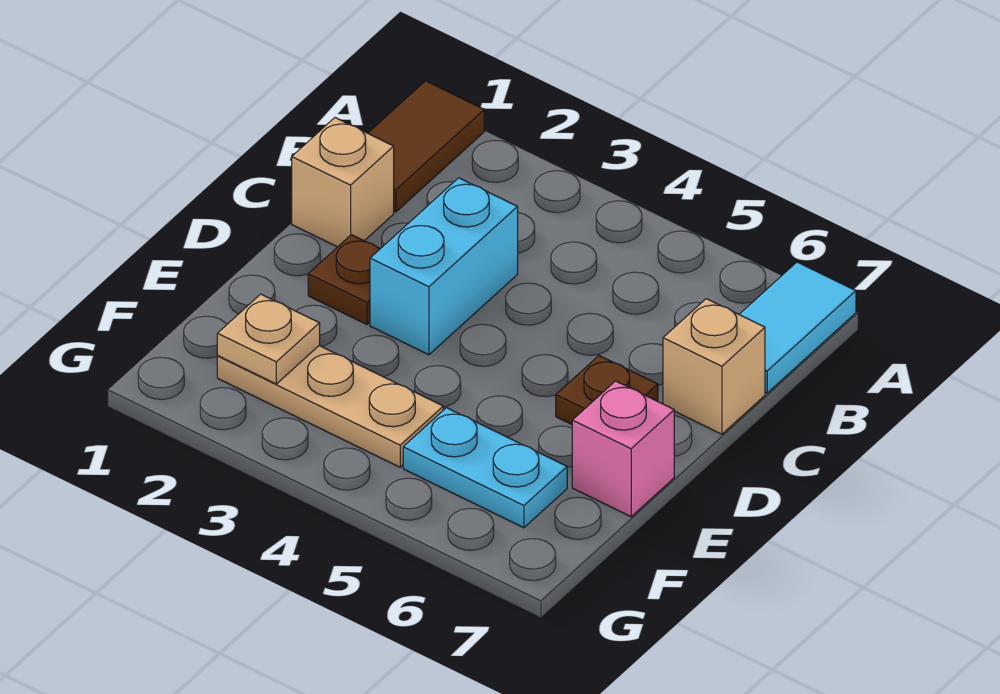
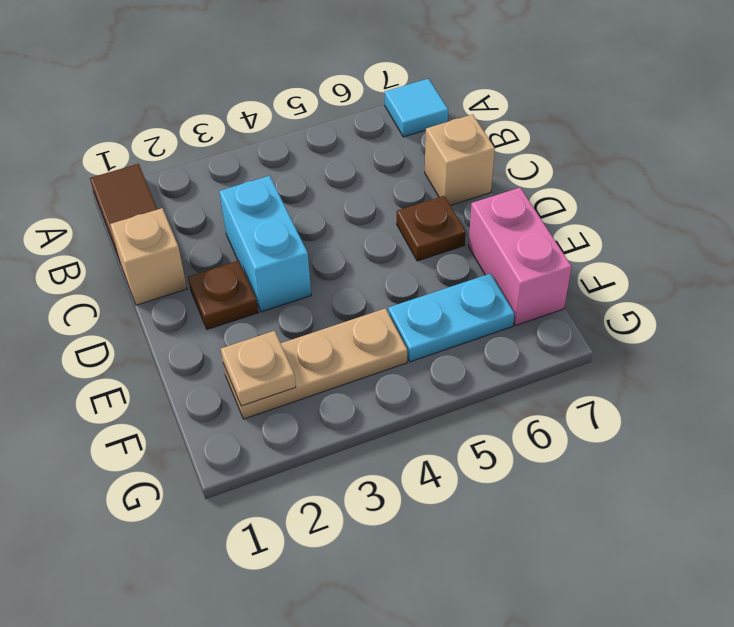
cyan 1x2 tile [739,262,856,393] -> cyan 1x1 tile [385,79,448,137]
pink 1x1 brick [572,381,674,517] -> pink 1x2 brick [468,188,572,326]

